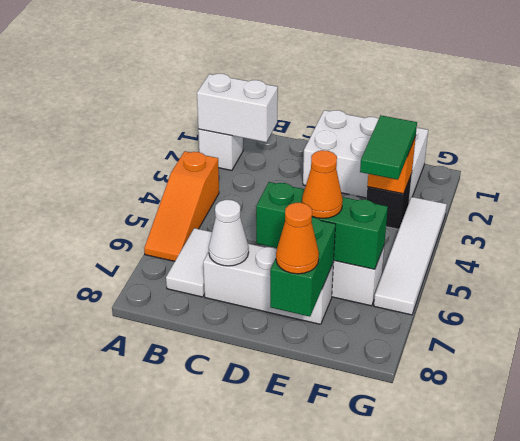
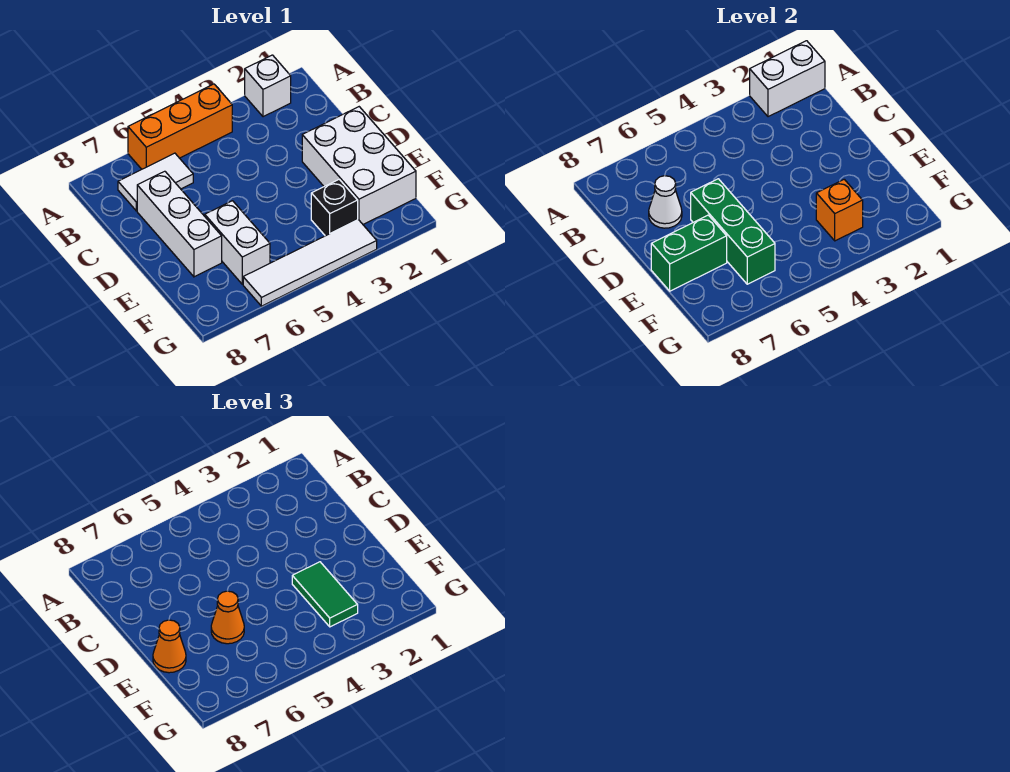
white 1x2 brick [197,74,278,142] -> white 1x2 brick turned to [750,41,825,117]
orange 1x3 slope [144,151,219,261] -> orange 1x3 brick [128,84,232,169]
green 1x2 tile [360,115,417,180] -> green 1x2 tile turned to [292,562,358,627]

